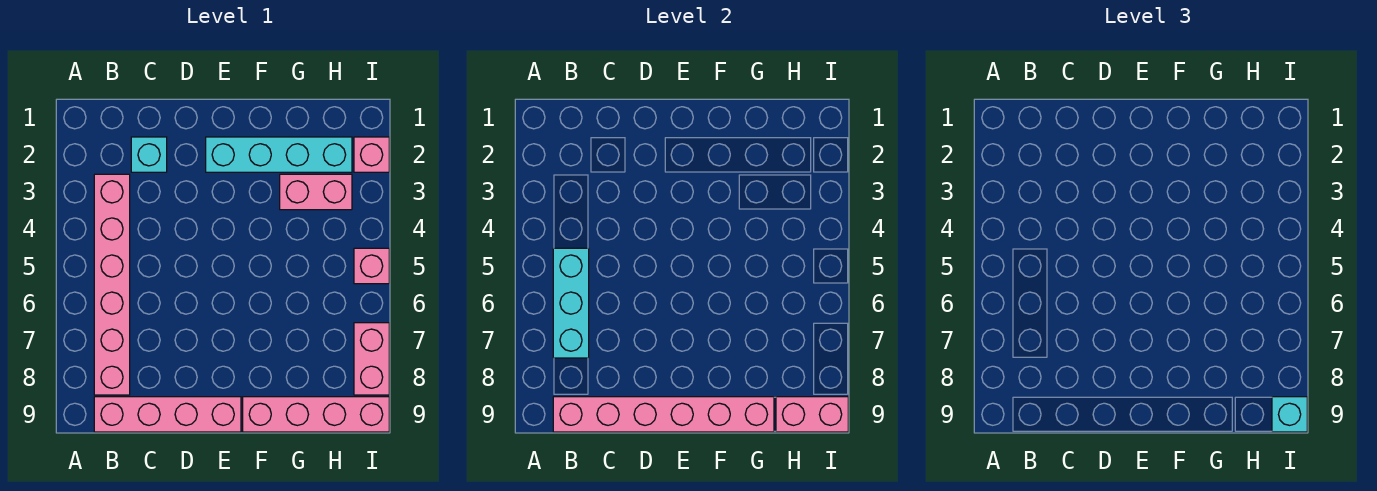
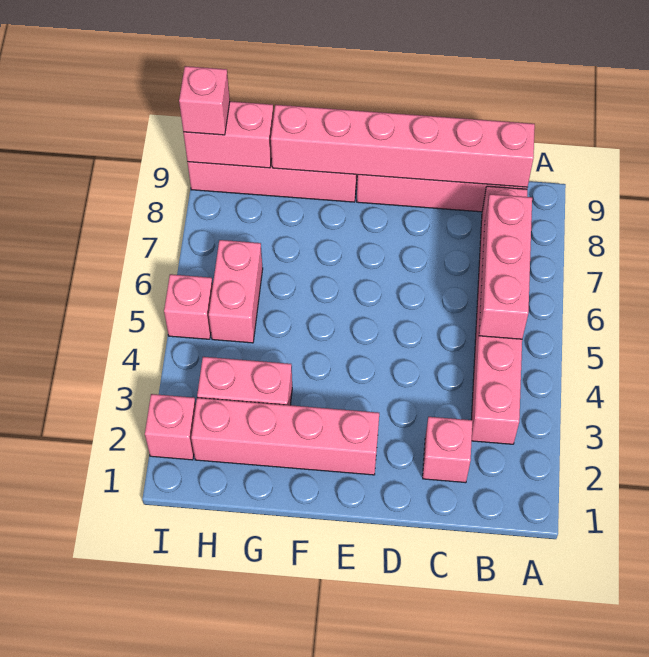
cyan 1x3 brick [553,248,589,358] -> pink 1x3 brick [479,194,532,339]
cyan 1x1 brick [131,137,167,172] -> pink 1x1 brick [423,417,473,483]
cyan 1x4 brick [206,137,352,172] -> pink 1x4 brick [191,398,379,475]
pink 1x2 brick [354,323,389,395] -> pink 1x2 brick moved to [209,240,263,343]
cyan 1x1 brick [1272,397,1307,432] -> pink 1x1 brick [179,66,230,135]

